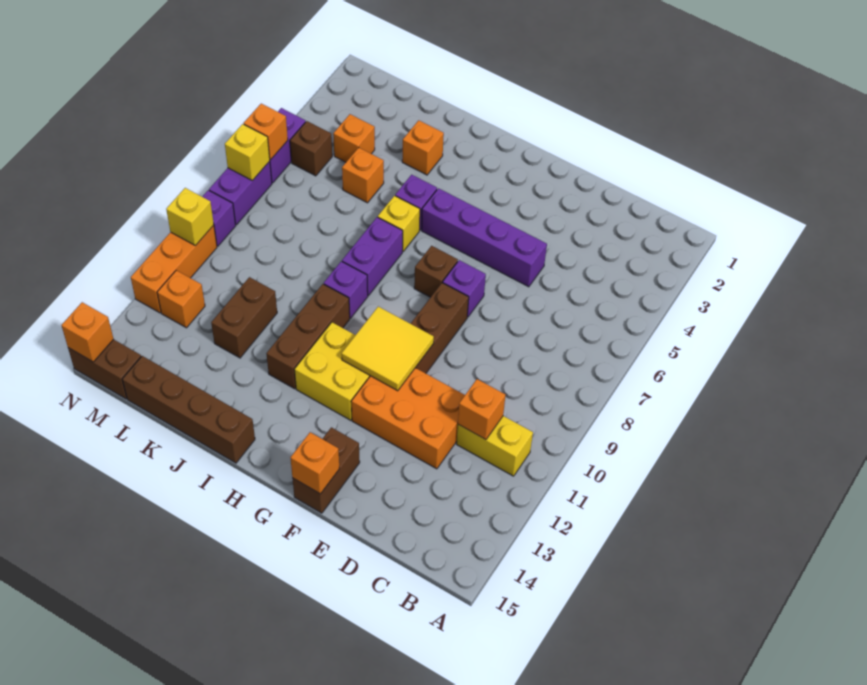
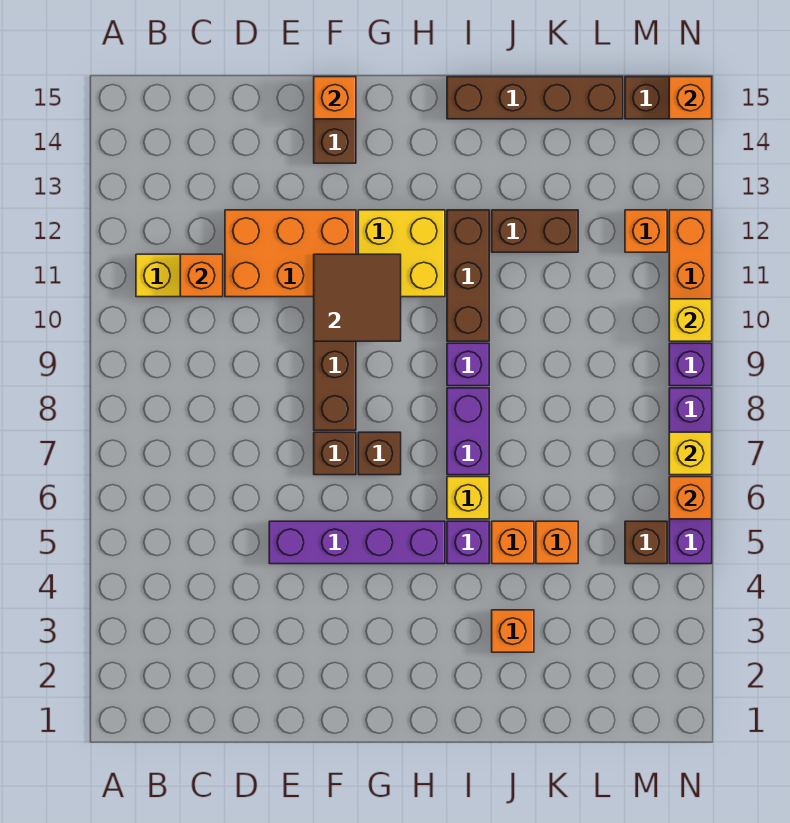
purple 1x1 brick [443,260,486,317] -> brown 1x1 brick [314,432,356,475]
yellow 2x2 tile [342,307,434,391] -> brown 2x2 tile [314,254,401,341]
brown 1x2 brick [211,277,277,358] -> brown 1x2 brick turned to [492,210,578,252]
orange 1x1 brick [333,114,375,162] -> orange 1x1 brick moved to [492,521,534,564]

